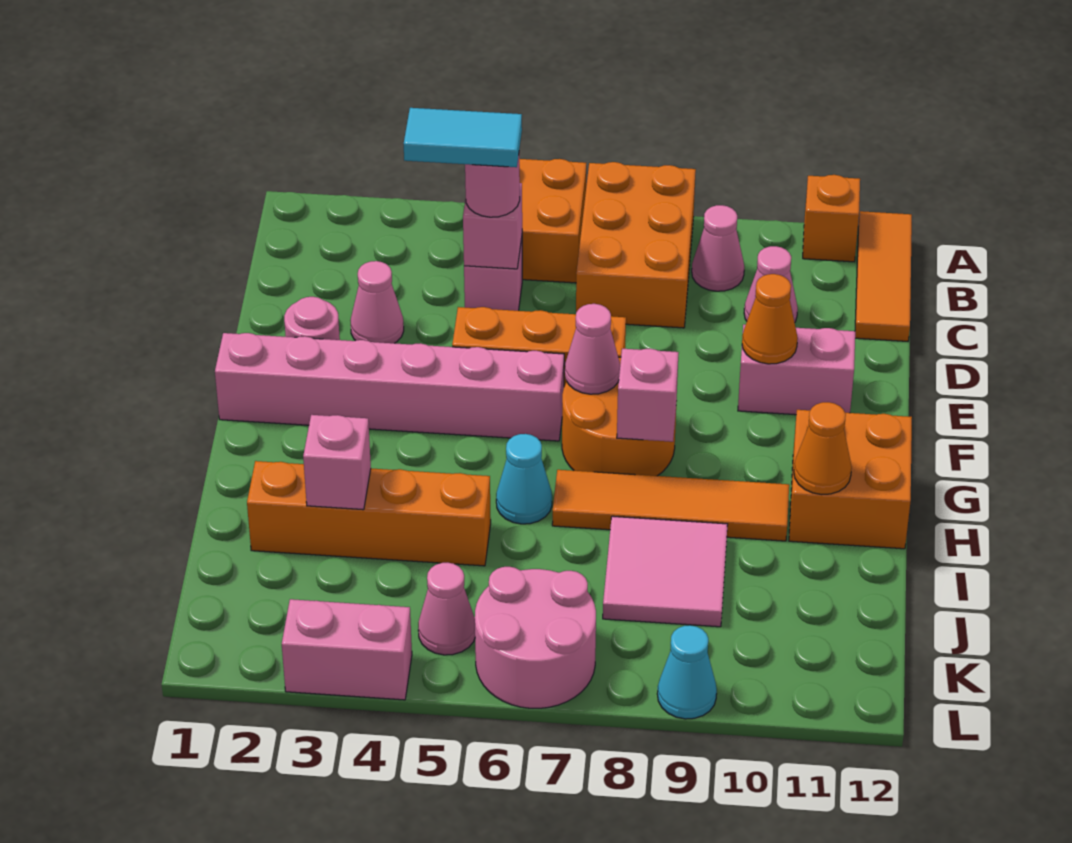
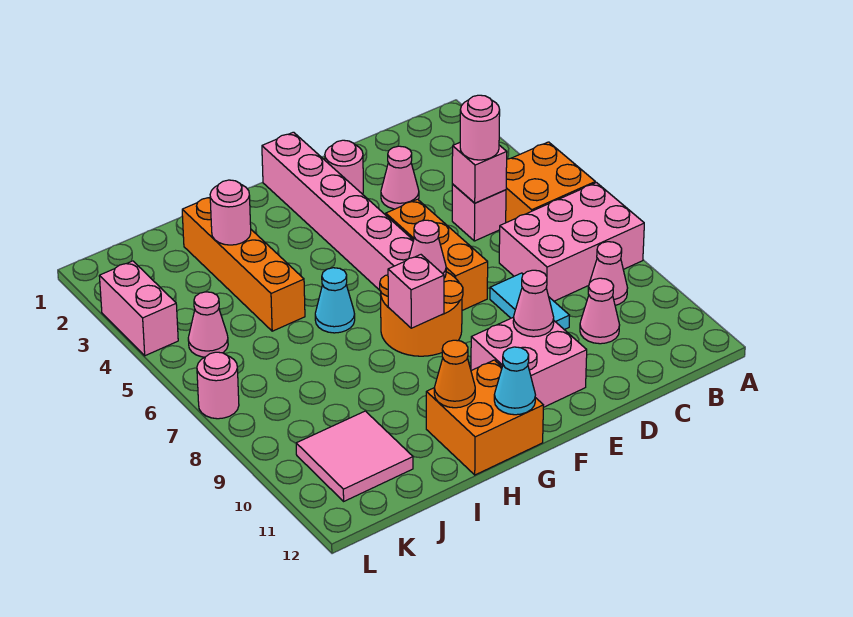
orange 2x3 brick [576,162,696,328] -> pink 2x3 brick [499,183,644,301]
orange 1x1 brick [803,175,860,262] -> none
orange 1x3 tile [855,211,912,341] -> none
cyan 1x2 tile [404,108,522,167] -> cyan 1x2 tile moved to [490,273,570,330]
pink 1x2 brick [738,325,855,415] -> pink 2x2 brick [471,317,587,407]
orange 1x1 cone [742,274,798,364] -> pink 1x1 cone [513,270,554,337]
orange 1x4 tile [552,470,789,541] -> none
pink 1x1 brick [303,415,371,510] -> pink 1x1 round brick [210,180,251,245]
pink 2x2 tile [603,516,728,627] -> pink 2x2 tile moved to [296,411,413,501]
pink 2x2 round brick [475,567,596,708] -> pink 1x1 round brick [197,352,239,419]
cyan 1x1 cone [657,625,717,719] -> cyan 1x1 cone moved to [494,347,535,415]

